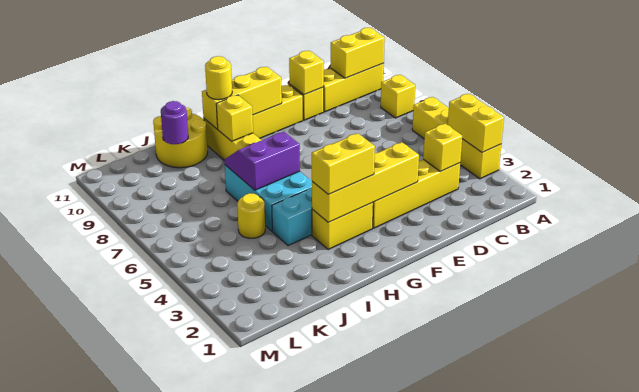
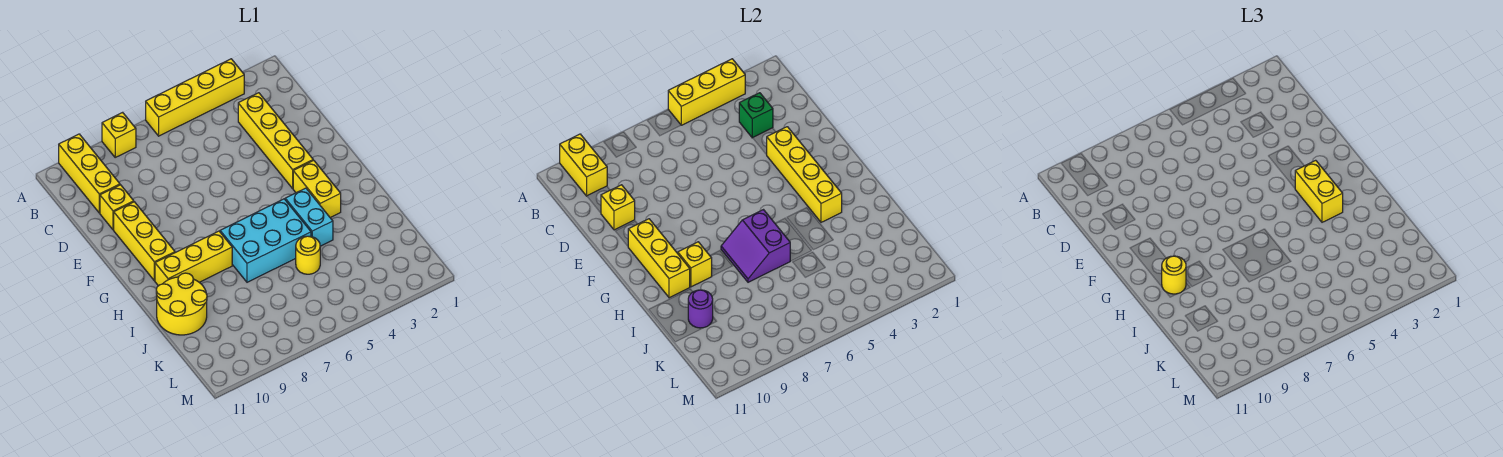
yellow 1x2 brick [448,94,504,153] -> yellow 1x3 brick [668,59,745,125]
yellow 1x1 brick [423,124,462,172] -> green 1x1 brick [739,93,773,138]

